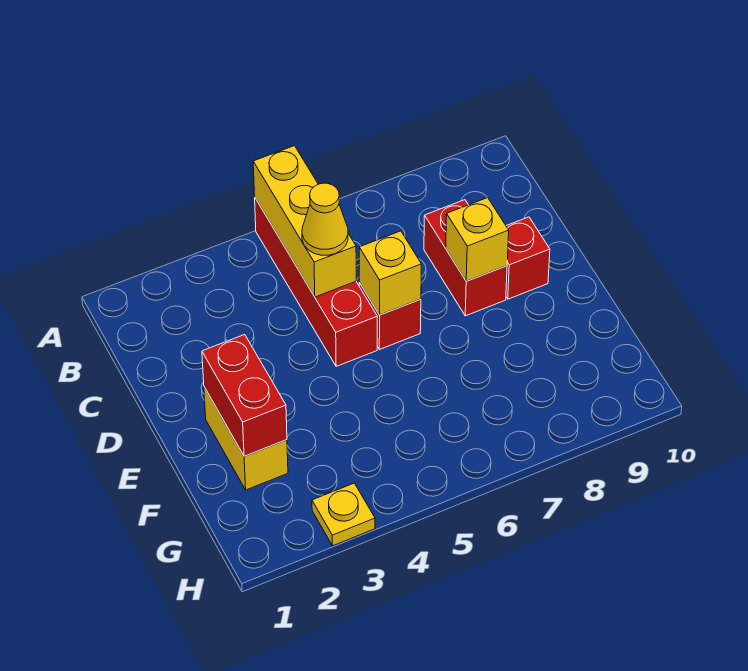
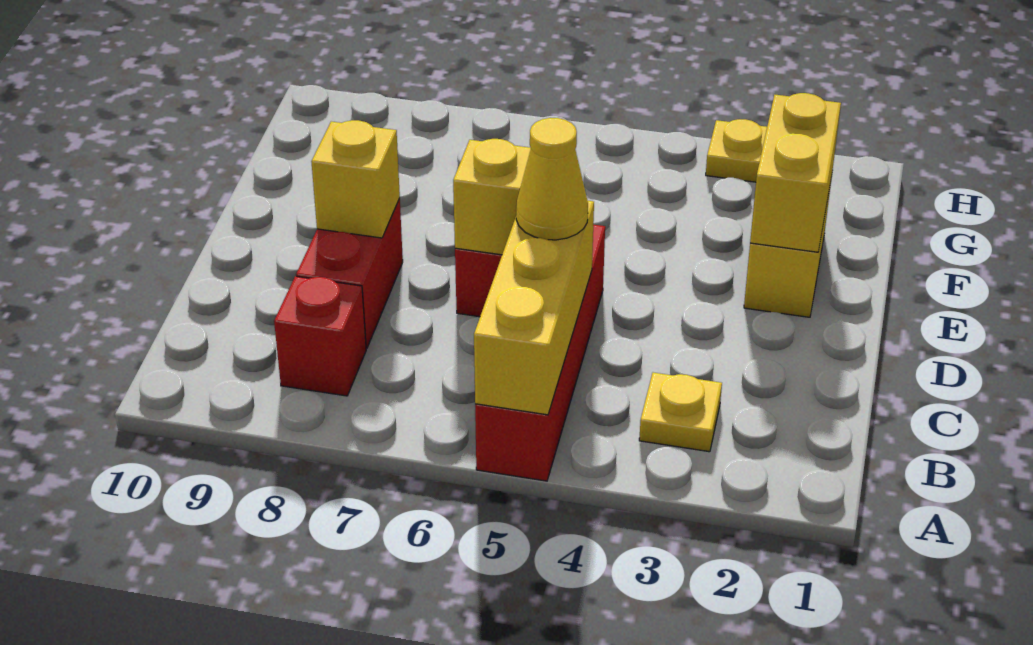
none -> yellow 1x1 plate [639,373,722,452]
red 1x1 brick [506,217,550,299] -> red 1x1 brick moved to [274,276,366,396]
red 1x2 brick [202,334,287,456] -> yellow 1x2 brick [750,93,841,252]

